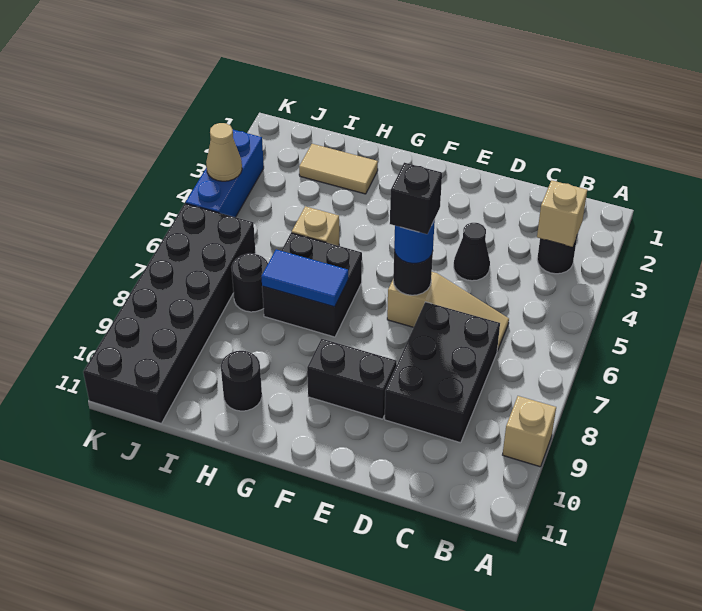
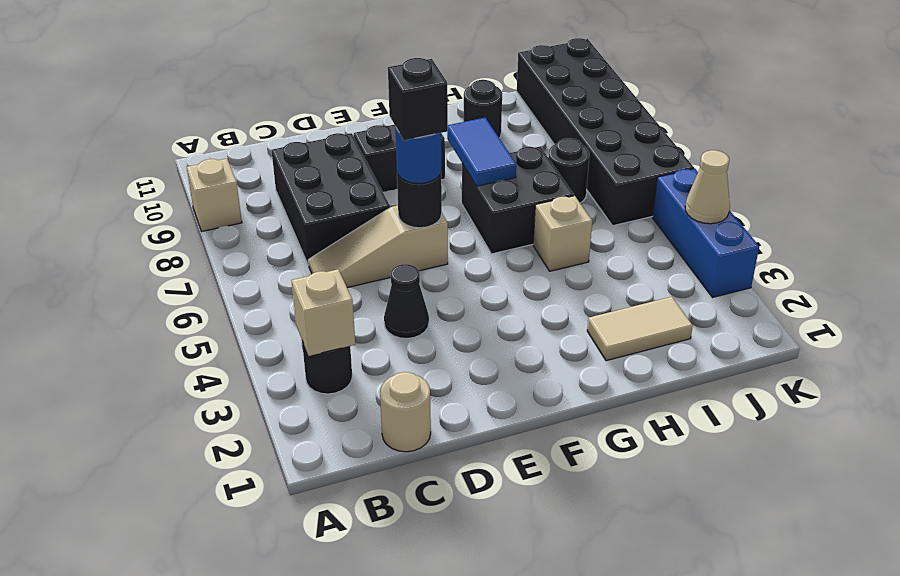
none -> tan 1x1 round brick [380,372,431,452]
blue 1x2 tile [261,249,348,307] -> blue 1x2 tile turned to [447,118,516,186]

